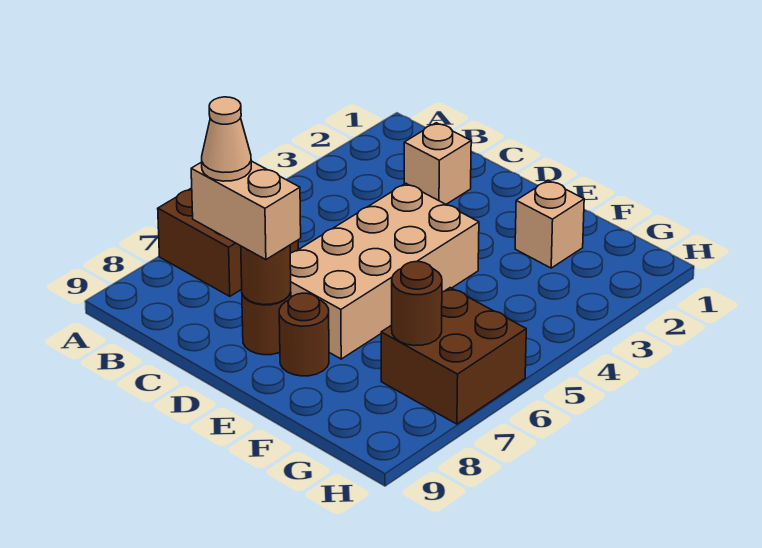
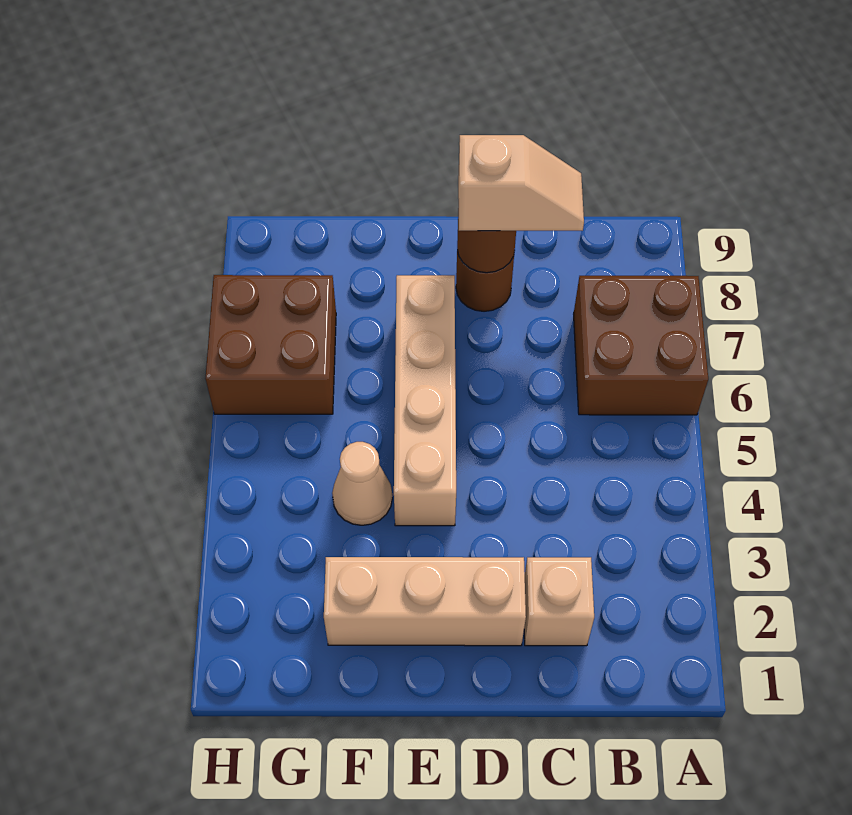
tan 1x2 brick [191,161,301,260] -> tan 1x2 slope [458,135,584,231]
tan 1x1 cone [202,97,251,181] -> tan 1x1 cone moved to [332,442,392,525]
tan 2x4 brick [290,183,479,359] -> tan 1x4 brick [394,275,456,526]
brown 1x1 round brick [279,293,329,376] -> none
tan 1x1 brick [515,180,584,268] -> tan 1x3 brick [324,557,526,646]
brown 1x1 round brick [392,262,442,346] -> none

